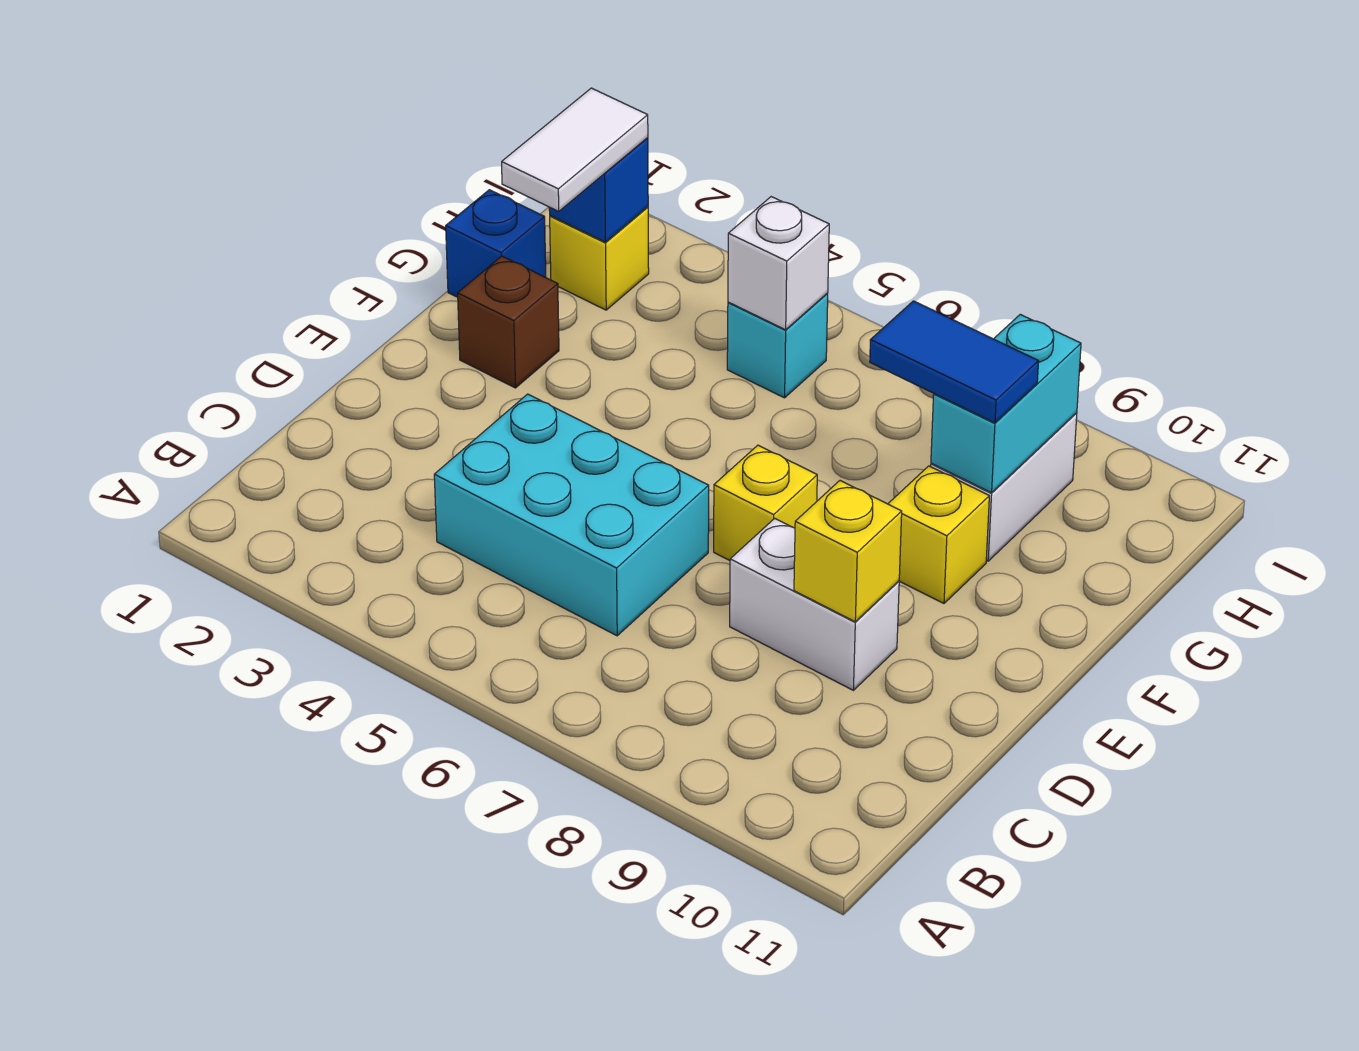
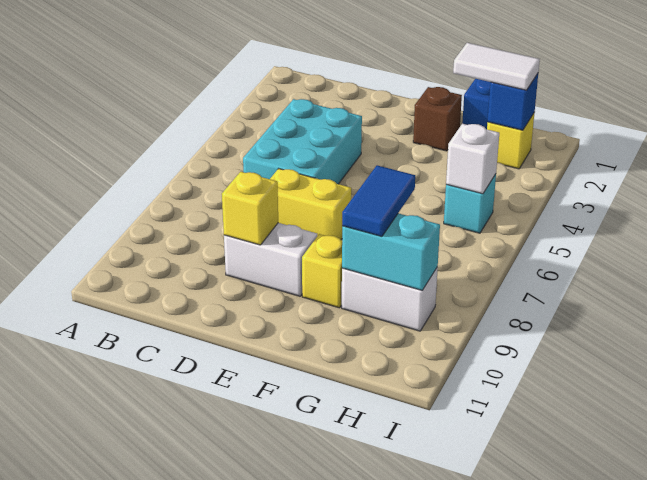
white 1x2 brick [730,518,899,690] -> white 1x2 brick turned to [224,223,317,296]
yellow 1x1 brick [714,445,817,560] -> yellow 1x2 brick [270,169,351,240]

